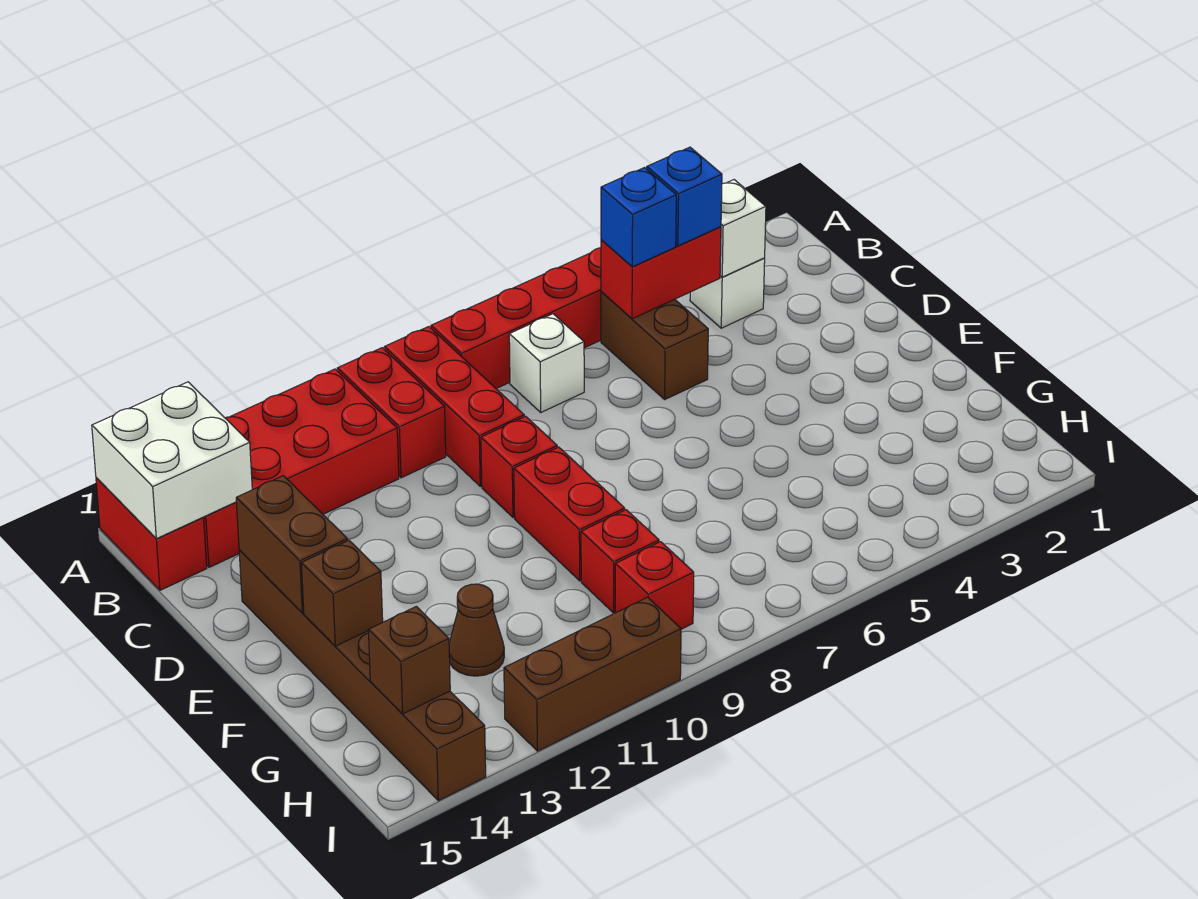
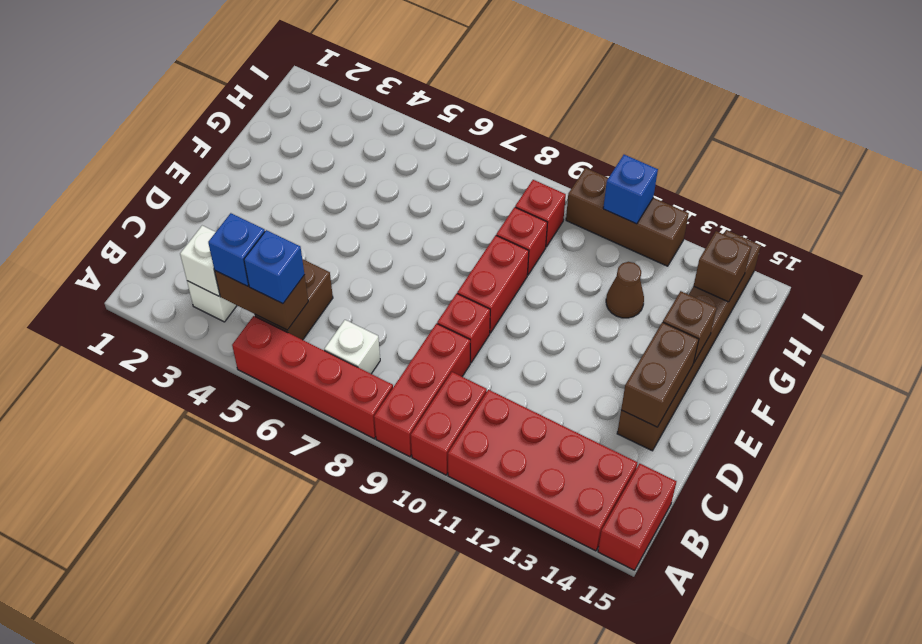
white 2x2 brick [92,382,252,539] -> none
red 1x2 brick [601,227,721,319] -> brown 1x2 brick [215,271,308,330]
none -> blue 1x1 brick [603,155,658,224]

